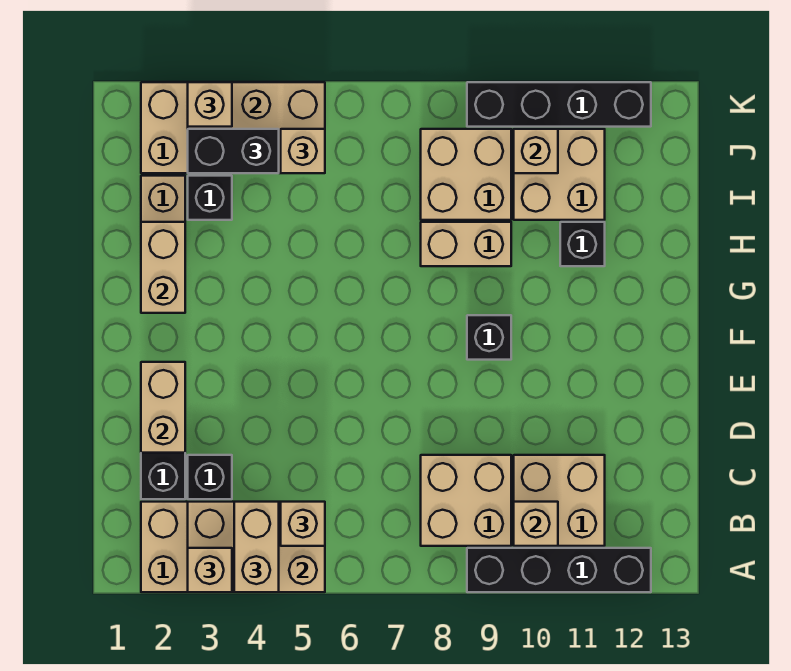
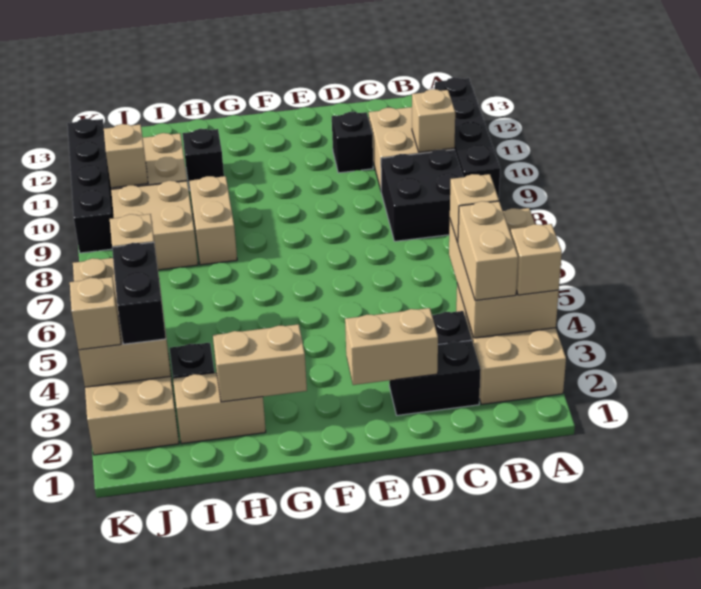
tan 1x2 brick [234,502,279,592] -> tan 1x2 brick turned to [458,201,518,300]
tan 2x2 brick [421,455,511,546] -> black 2x2 brick [381,150,463,241]
black 1x1 brick [467,315,511,360] -> black 1x1 brick moved to [332,112,373,173]

